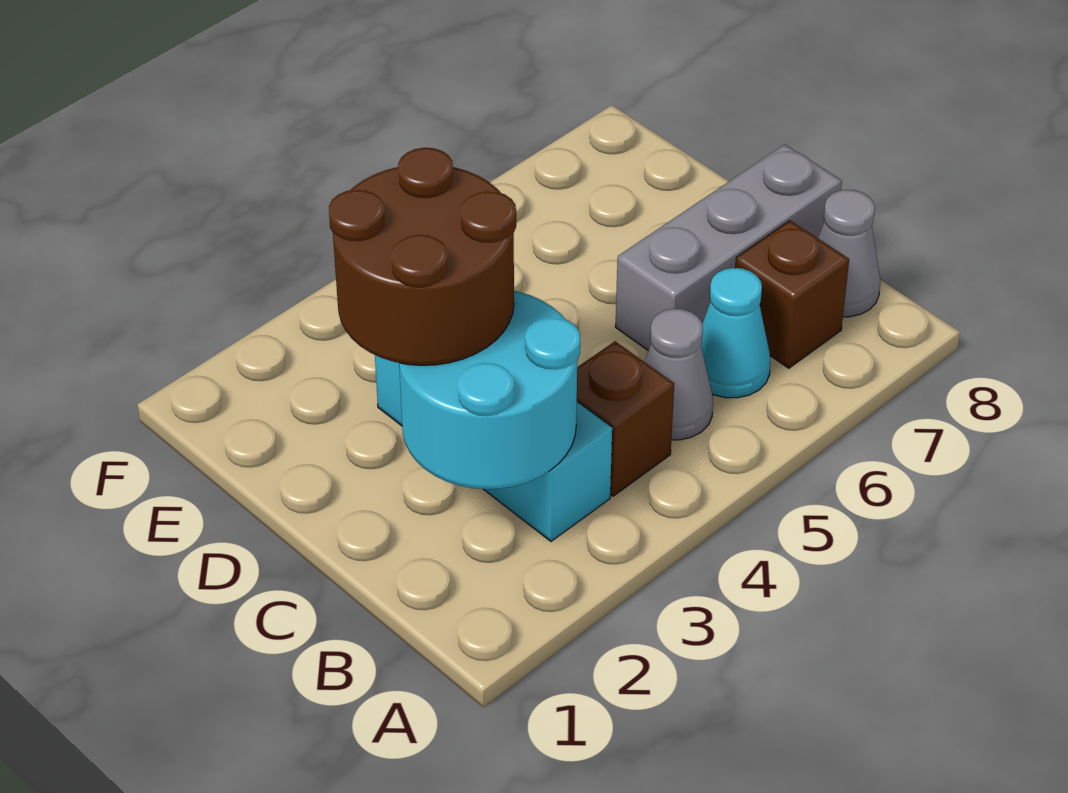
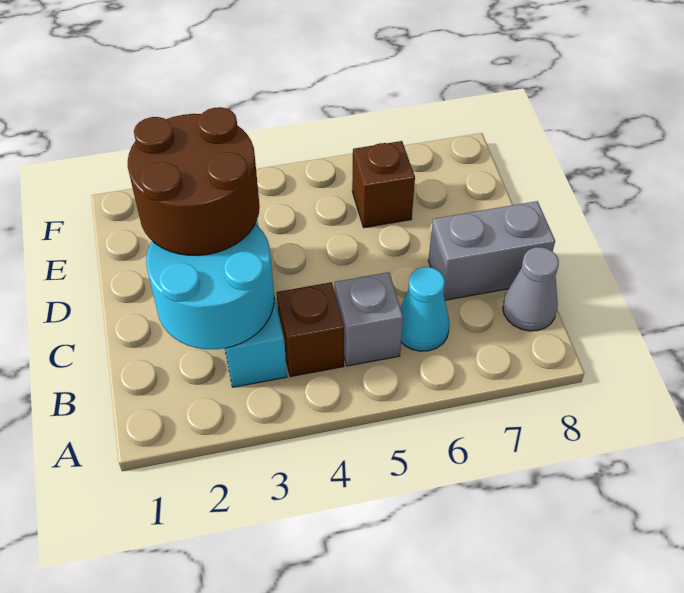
grey 1x1 cone [645,309,713,440] -> grey 1x1 brick [335,272,403,366]
brown 1x1 brick [736,221,849,368] -> brown 1x1 brick moved to [352,141,415,228]
grey 1x3 brick [616,144,842,350] -> grey 1x2 brick [428,201,555,300]

